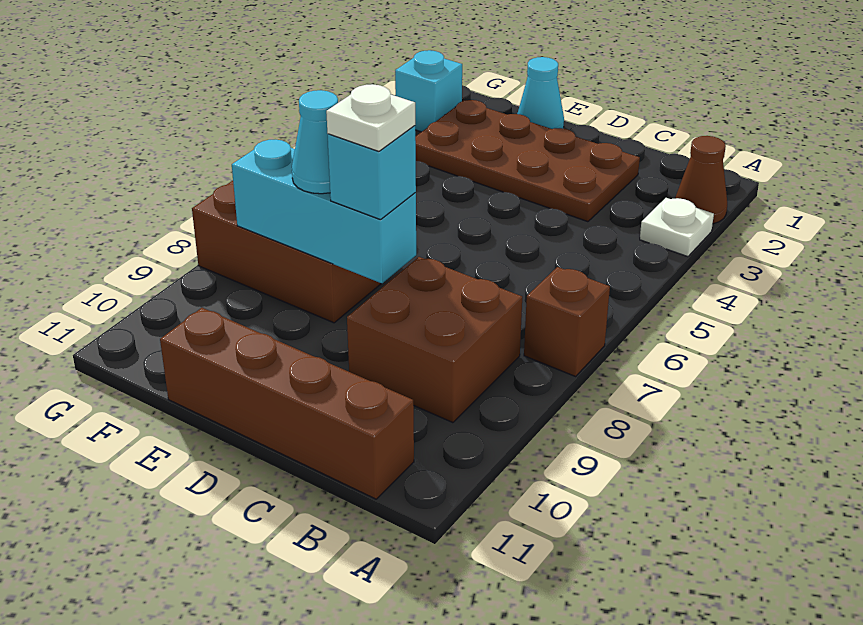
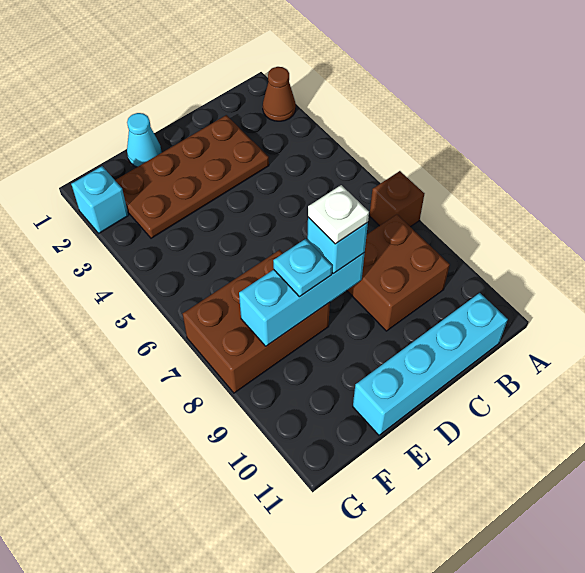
white 1x1 plate [640,198,714,257] -> none
brown 1x4 brick [160,308,414,499] -> cyan 1x4 brick [353,293,508,435]
cyan 1x1 cone [292,90,338,194] -> cyan 1x1 plate [273,239,332,297]

